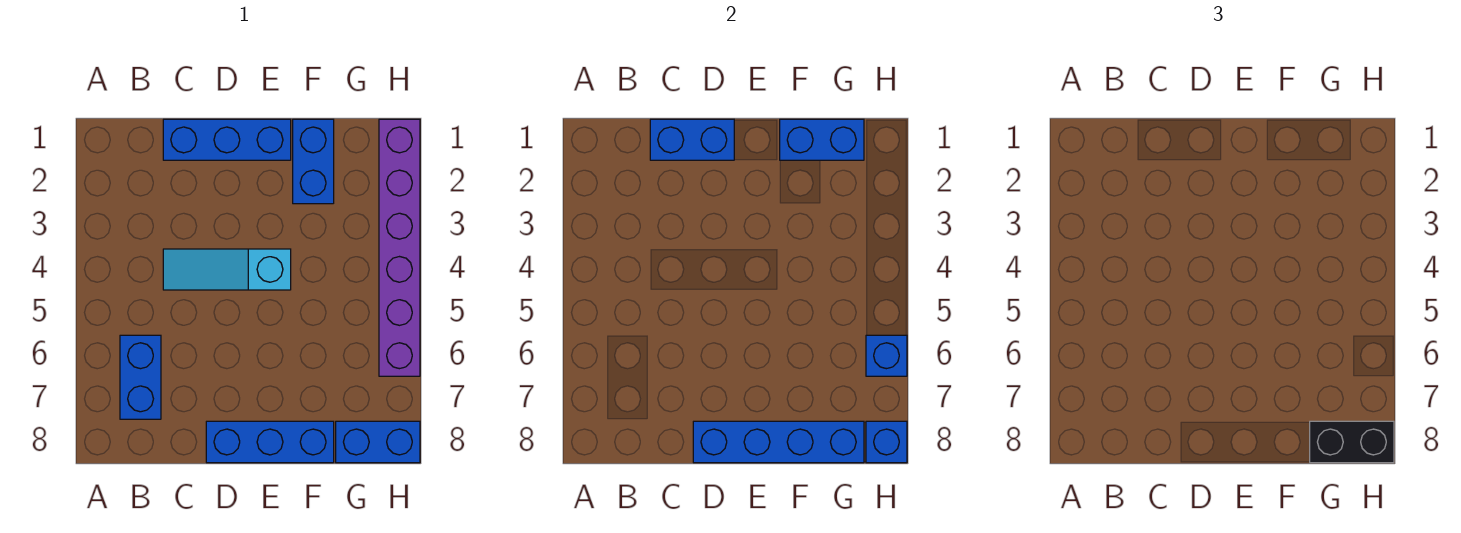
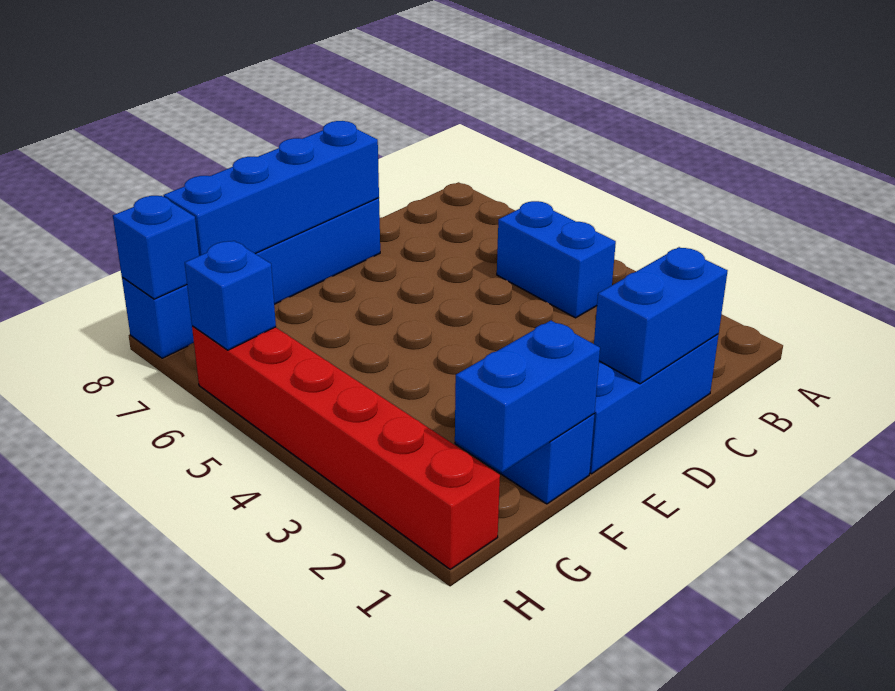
blue 1x2 brick [120,335,161,419] -> blue 1x2 brick moved to [497,201,616,318]
cyan 1x3 slope [163,249,291,290] -> none
black 1x2 brick [1310,421,1394,463] -> none
purple 1x6 brick [379,119,420,376] -> red 1x6 brick [192,326,500,569]

